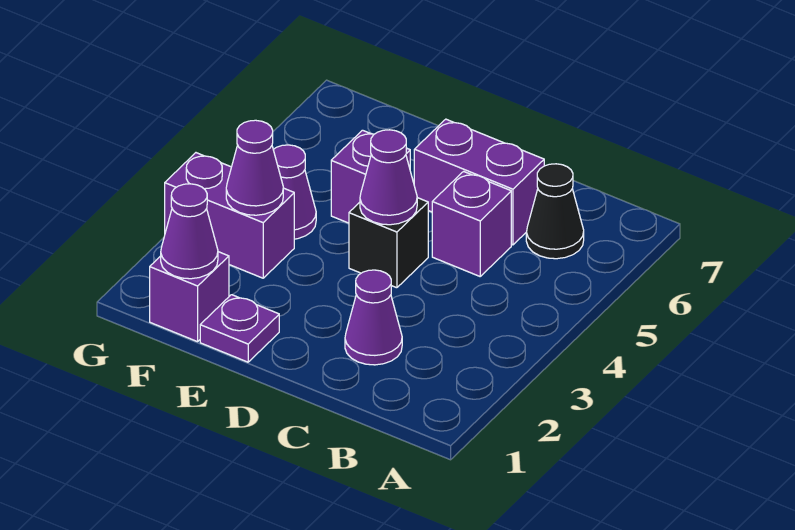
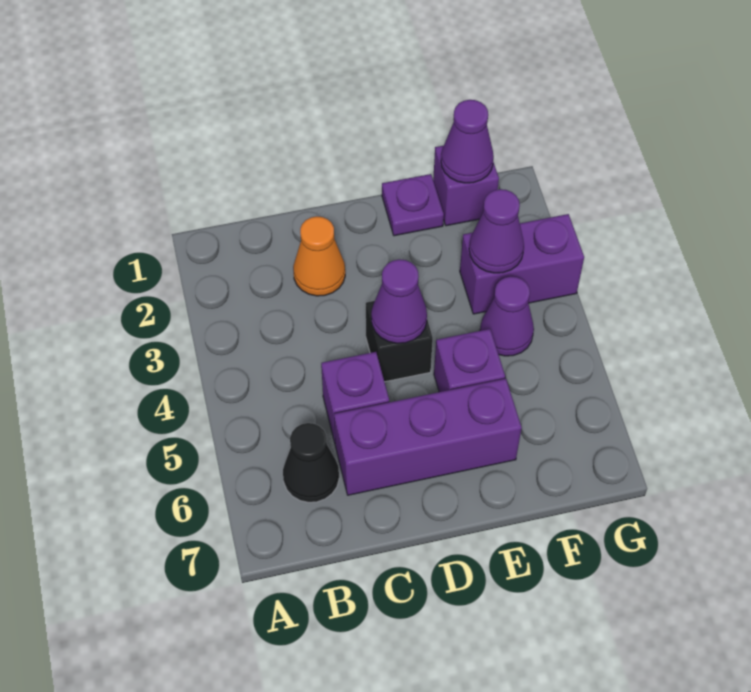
purple 1x1 cone [345,270,402,365] -> orange 1x1 cone [293,216,345,296]
purple 1x2 brick [414,119,544,245] -> purple 1x3 brick [334,379,522,495]

